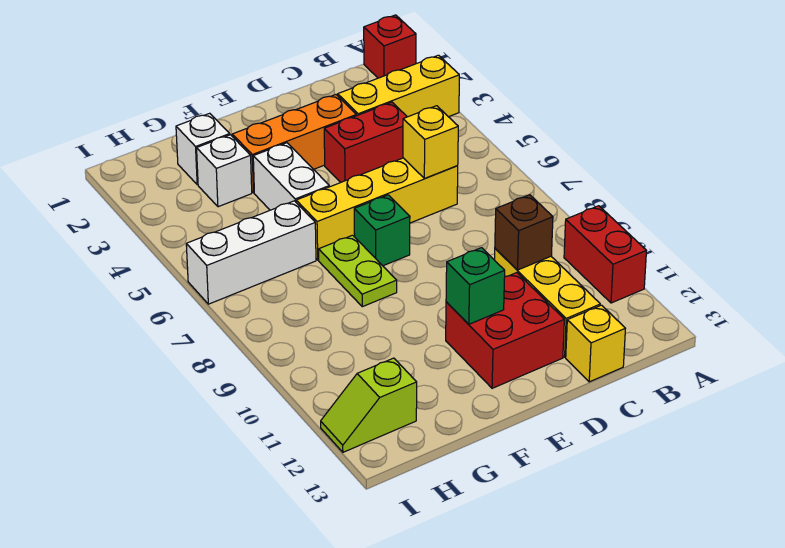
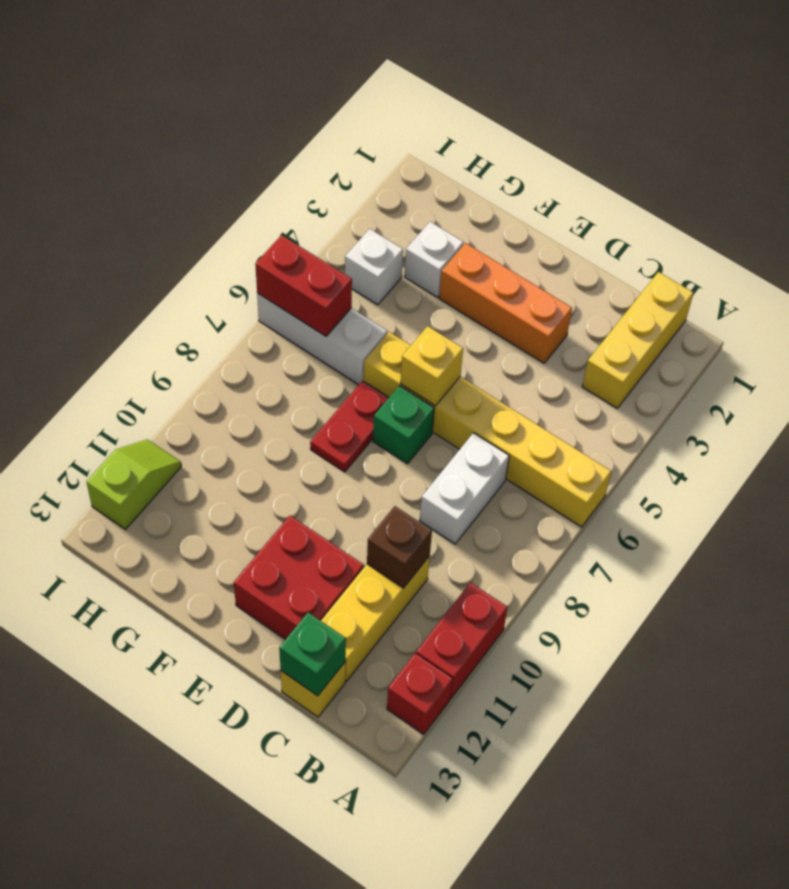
red 1x1 brick [364,15,416,78] -> red 1x1 brick moved to [387,653,453,734]
yellow 1x3 brick [338,55,459,117] -> yellow 1x3 brick turned to [582,272,693,408]
red 1x2 brick [324,102,407,182] -> red 1x2 brick moved to [255,235,352,336]
yellow 1x4 brick [296,158,458,260] -> yellow 1x6 brick [364,332,611,527]
yellow 1x1 brick [403,106,458,178] -> yellow 1x1 brick moved to [401,326,463,406]
green 1x1 brick [446,248,505,324] -> green 1x1 brick moved to [279,613,346,696]
white 1x2 brick [253,143,329,210] -> white 1x2 brick moved to [420,433,509,544]
lime 1x2 plate [319,235,397,307] -> red 1x2 plate [310,381,389,472]
white 1x1 brick [176,113,230,185] -> white 1x1 brick moved to [345,229,403,305]
lime 1x2 slope [321,358,417,452] -> lime 1x2 slope turned to [87,439,181,529]

